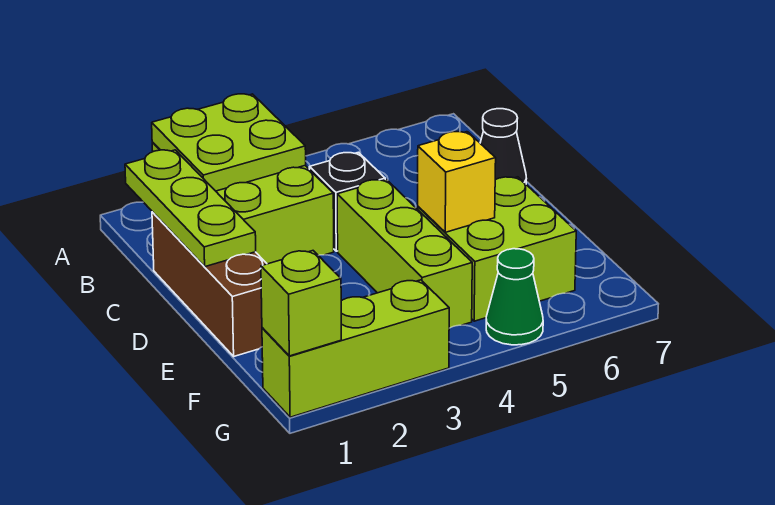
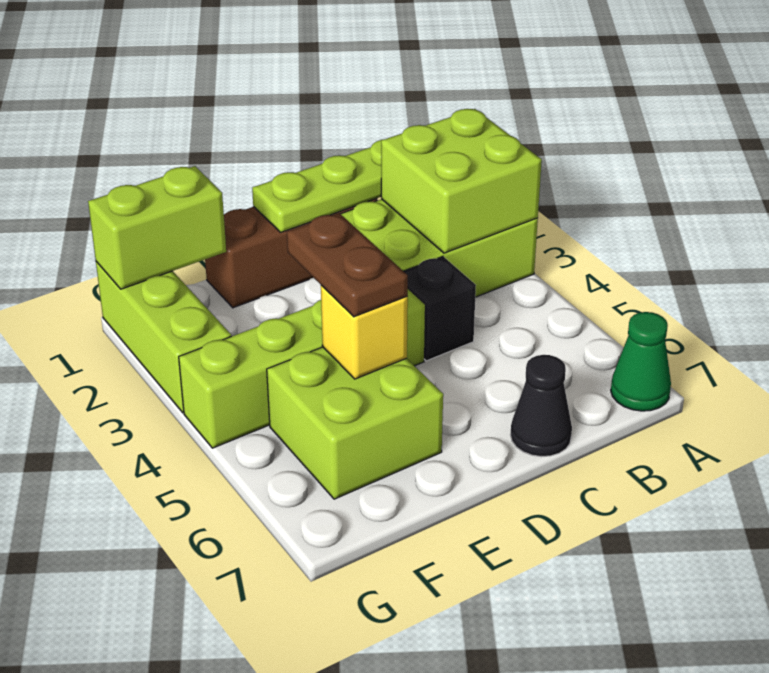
lime 2x2 plate [152,94,306,191] -> lime 2x2 brick [381,109,542,253]
lime 1x3 brick [337,180,472,328] -> lime 1x4 brick [179,290,425,448]
none -> brown 1x2 plate [287,213,408,317]
lime 1x1 brick [261,251,341,356] -> lime 1x2 brick [88,166,226,289]
green 1x1 cone [486,249,543,345] -> green 1x1 cone moved to [611,312,671,411]

